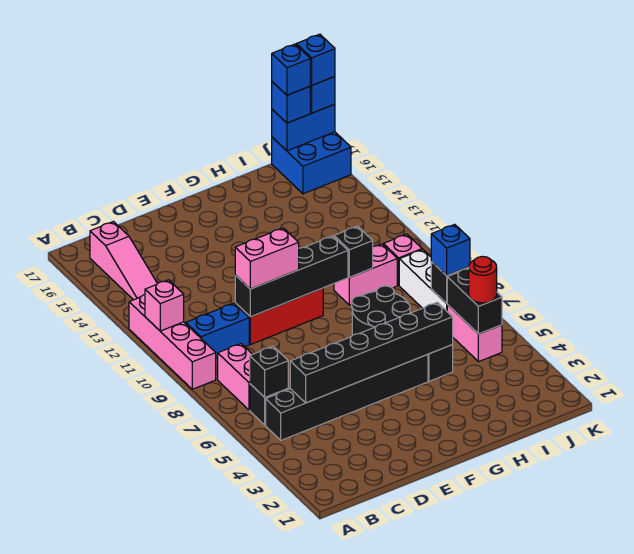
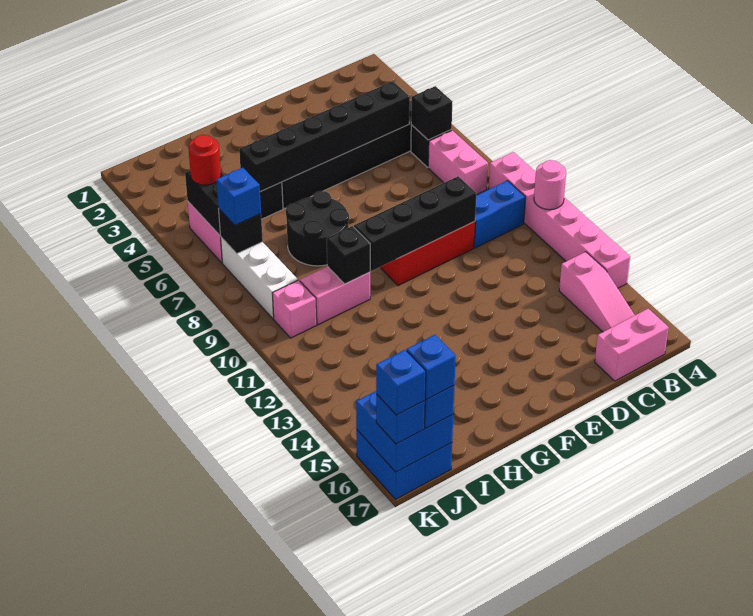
pink 1x4 brick [129,295,216,389] -> pink 1x6 brick [489,152,630,288]
pink 1x1 brick [145,280,184,331] -> pink 1x1 round brick [534,160,566,210]
pink 1x3 slope [90,222,157,300] -> pink 1x3 slope turned to [559,252,635,332]
pink 1x2 brick [235,228,299,289] -> pink 1x2 brick moved to [595,309,669,381]
blue 1x2 brick [272,104,335,151] -> blue 2x2 brick [356,391,453,472]

